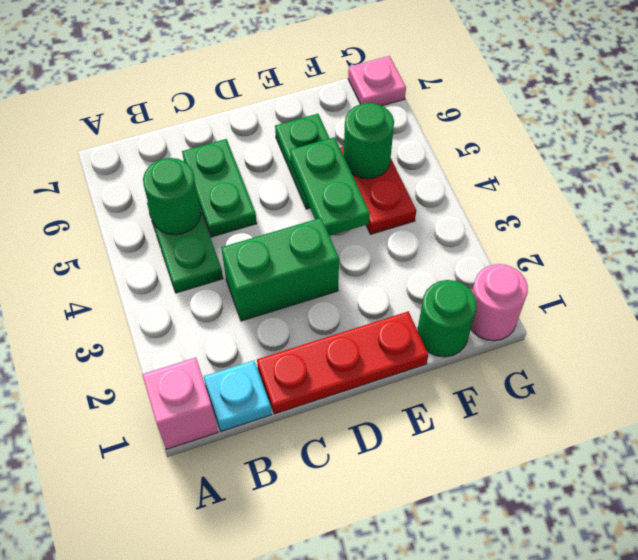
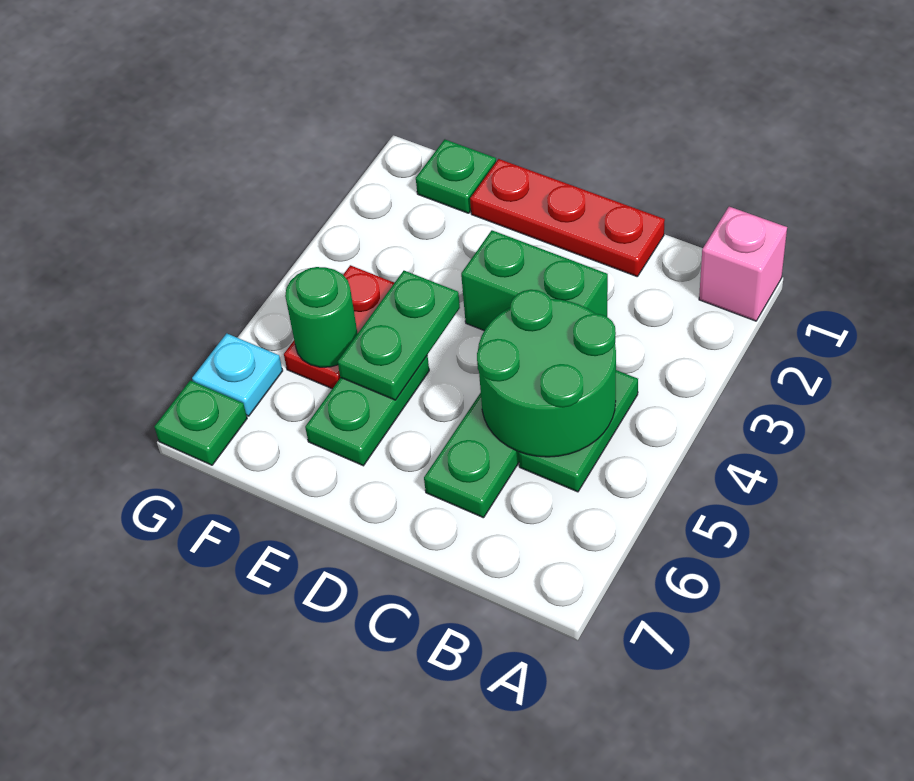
cyan 1x1 plate [204,360,272,431] -> cyan 1x1 plate moved to [192,333,283,416]
green 1x1 round brick [143,158,201,235] -> green 2x2 round brick [477,290,616,457]
green 1x1 round brick [418,280,476,357] -> green 1x1 plate [416,139,496,213]
pink 1x1 round brick [471,264,528,341] -> none
pink 1x1 plate [348,56,406,106] -> green 1x1 plate [154,380,247,465]

